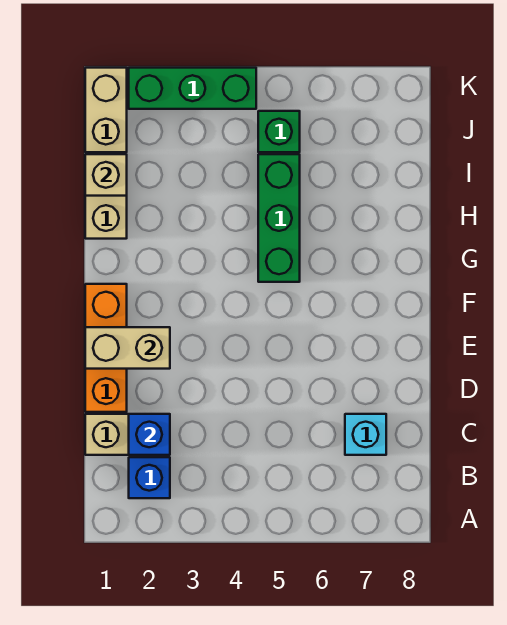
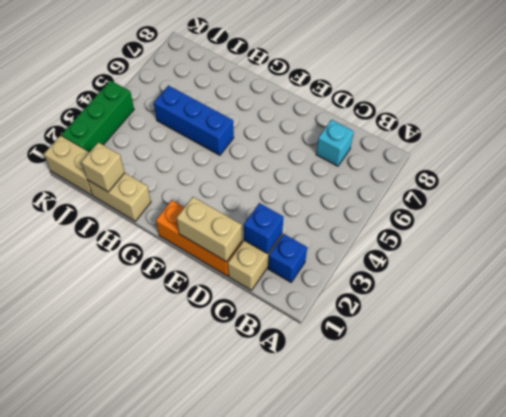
tan 1x2 brick [85,327,170,369] -> tan 1x2 brick turned to [177,197,242,262]
green 1x3 brick [258,154,300,282] -> blue 1x3 brick [154,85,234,155]
green 1x1 brick [258,111,300,152] -> none

